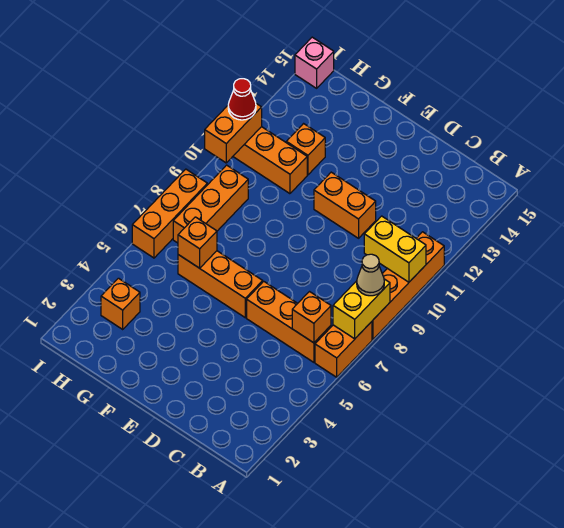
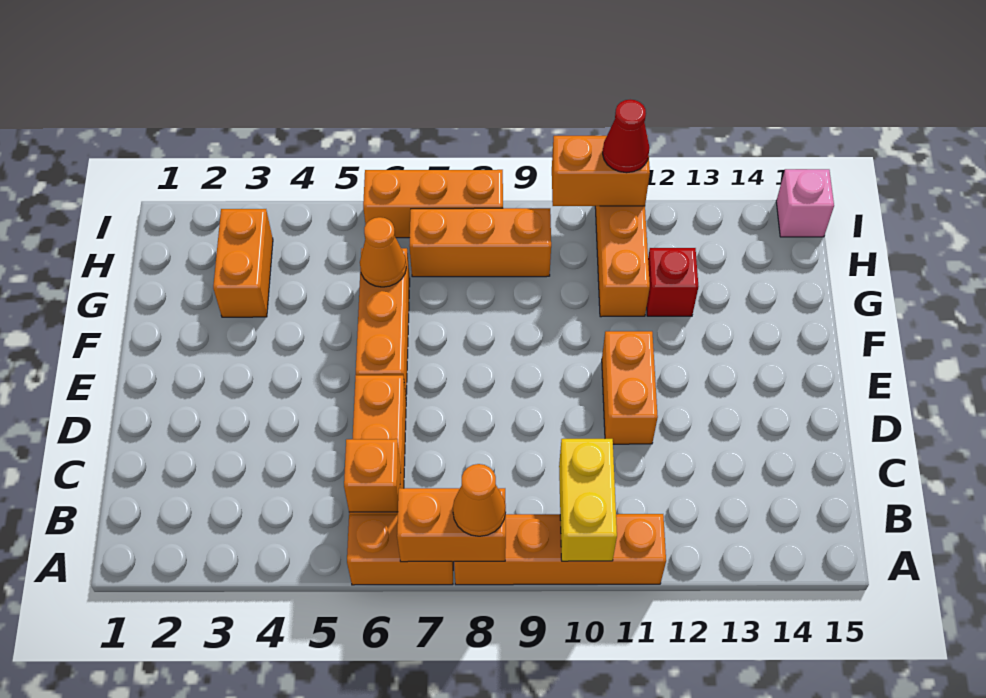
yellow 1x2 brick [333,279,390,339] -> orange 1x2 brick [397,488,506,562]
tan 1x1 cone [357,254,384,296] -> orange 1x1 cone [453,464,506,536]
orange 1x1 brick [178,217,217,268] -> orange 1x1 cone [360,217,406,287]
orange 1x1 brick [286,124,325,175] -> red 1x1 brick [647,248,699,316]
orange 1x1 brick [101,278,140,329] -> orange 1x2 brick [213,209,273,317]

